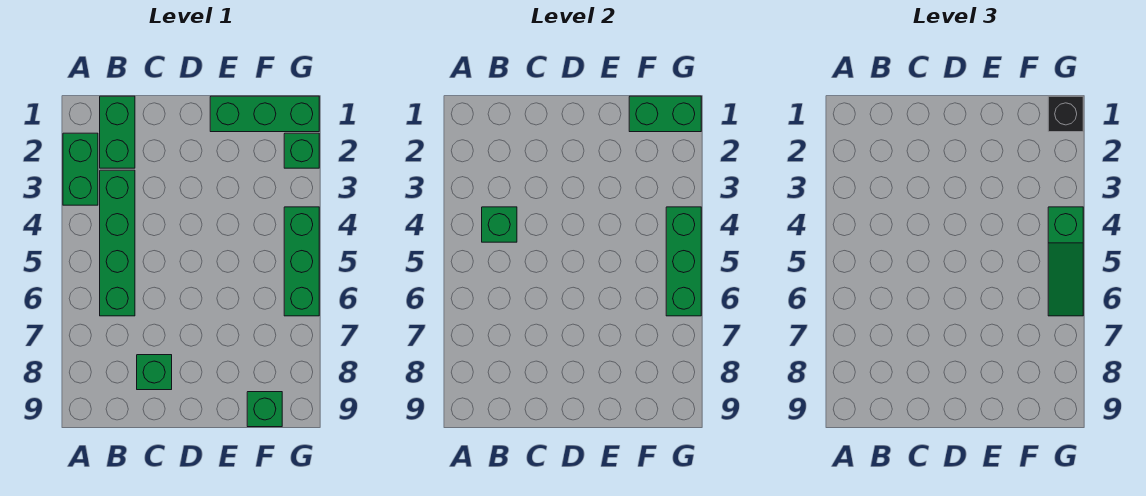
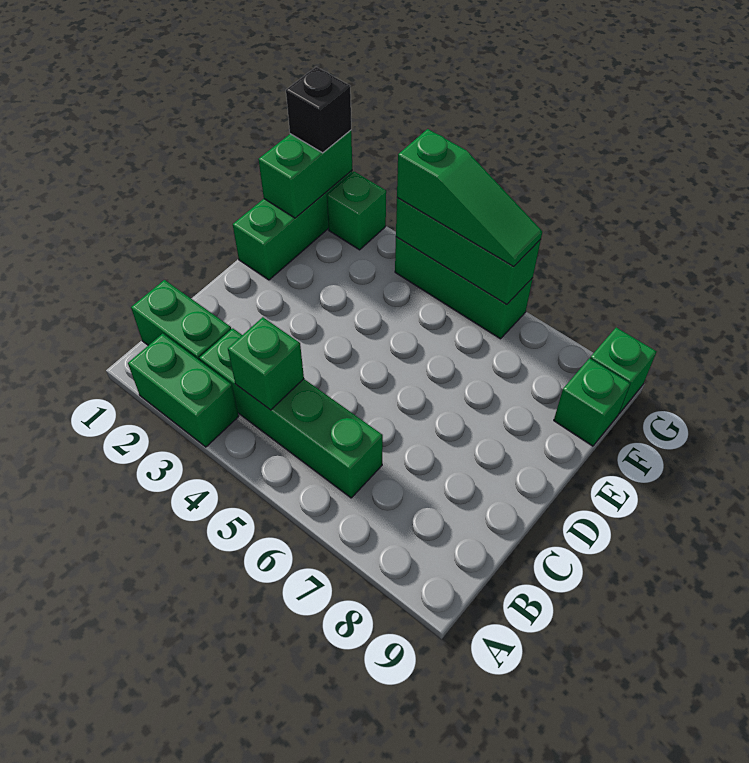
green 1x1 brick [137,355,172,390] -> green 1x1 brick moved to [590,327,657,414]

